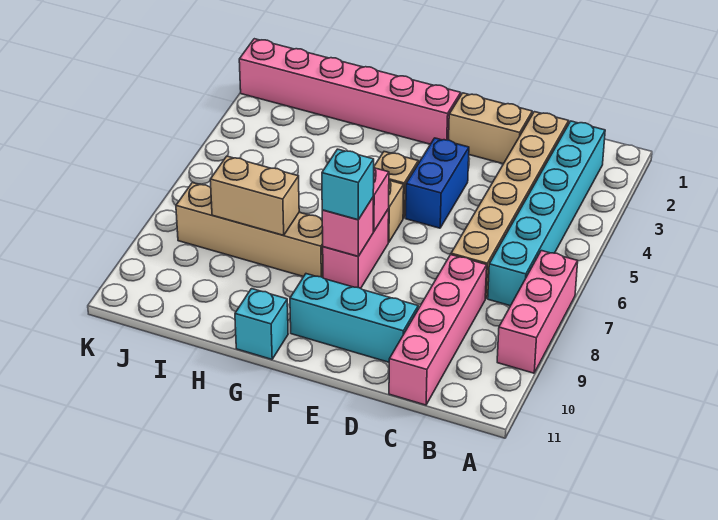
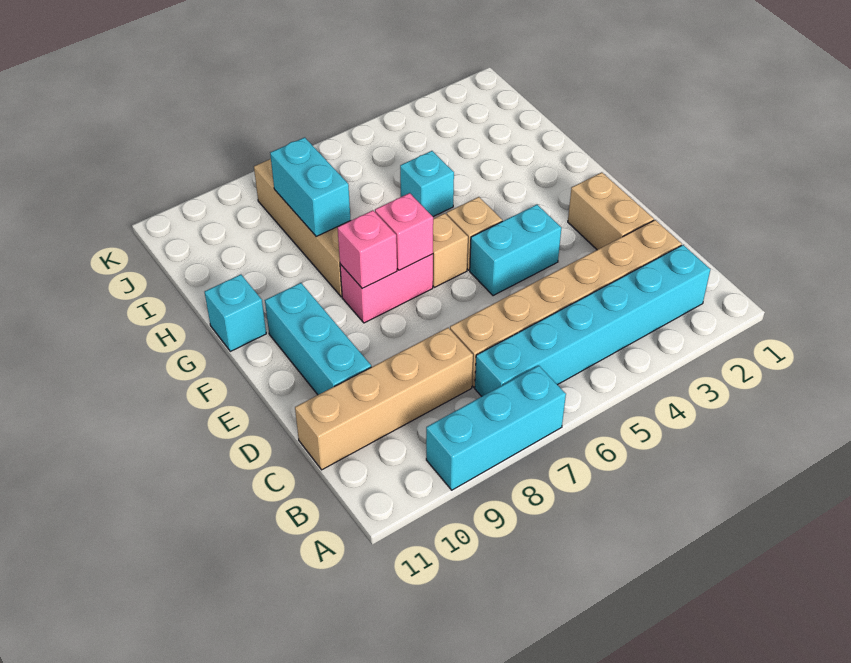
pink 1x3 brick [497,251,578,373] -> cyan 1x3 brick [426,366,566,490]
pink 1x4 brick [389,255,487,405] -> tan 1x4 brick [295,328,473,470]
blue 1x2 brick [406,138,469,228] -> cyan 1x2 brick [470,204,561,296]
pink 1x6 brick [239,39,461,144] -> none
cyan 1x1 brick [322,149,374,220] -> cyan 1x1 brick moved to [400,151,454,217]
tan 1x2 brick [210,156,299,235] -> cyan 1x2 brick [270,137,351,236]

